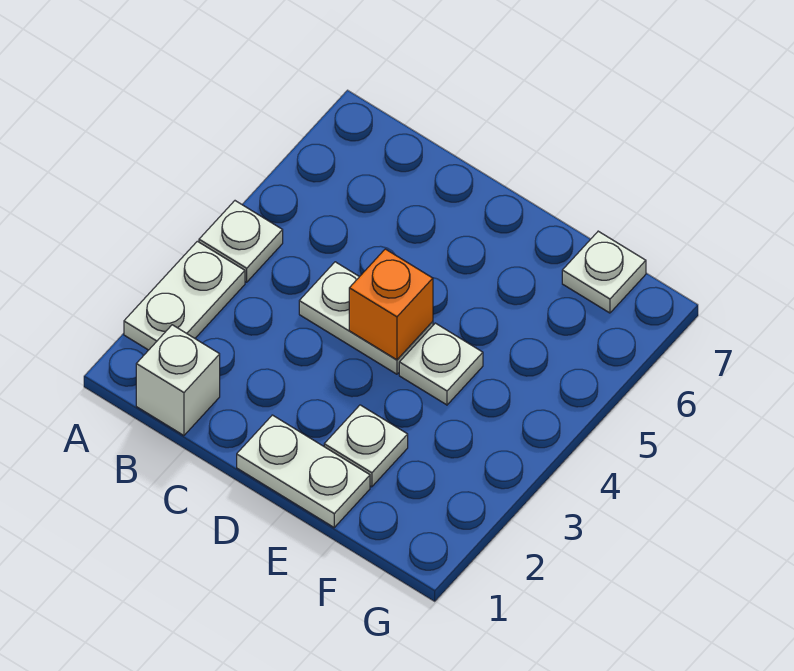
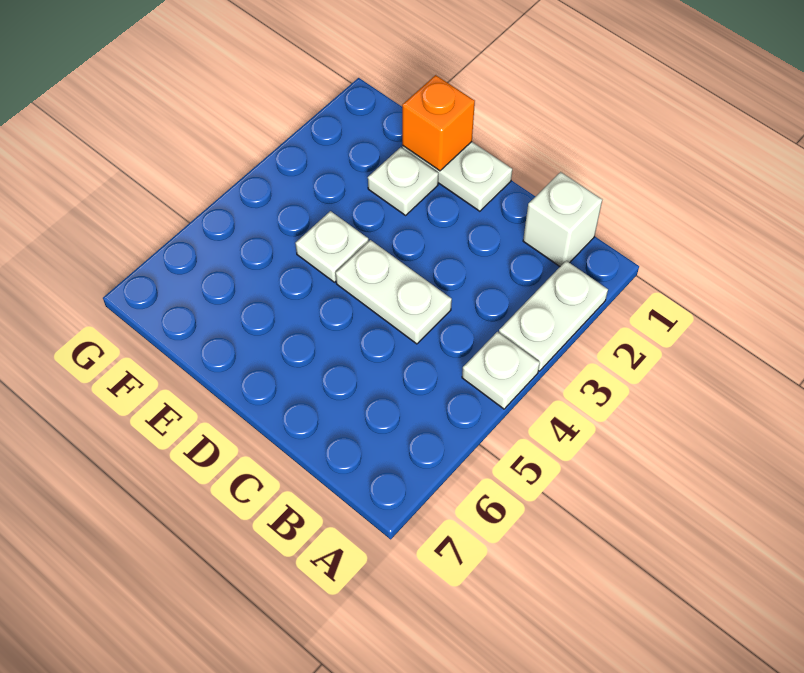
orange 1x1 brick [349,249,433,360] -> orange 1x1 brick moved to [402,75,475,171]
white 1x1 plate [562,231,646,313] -> none

